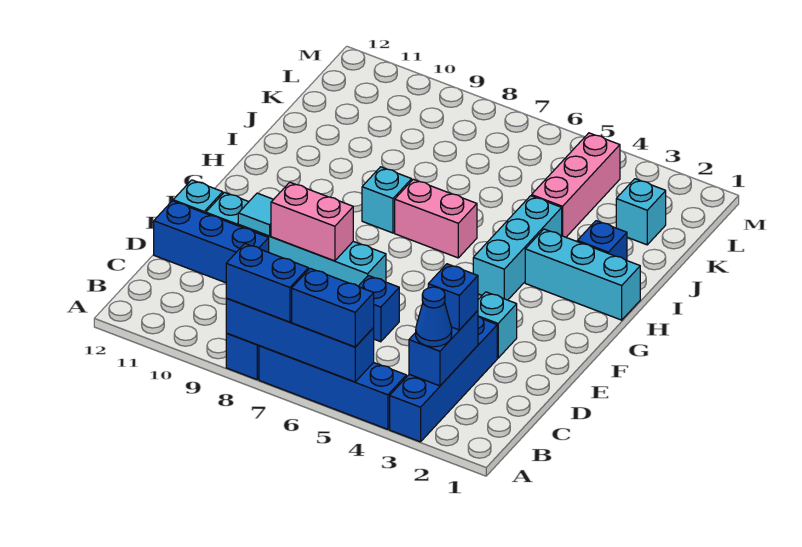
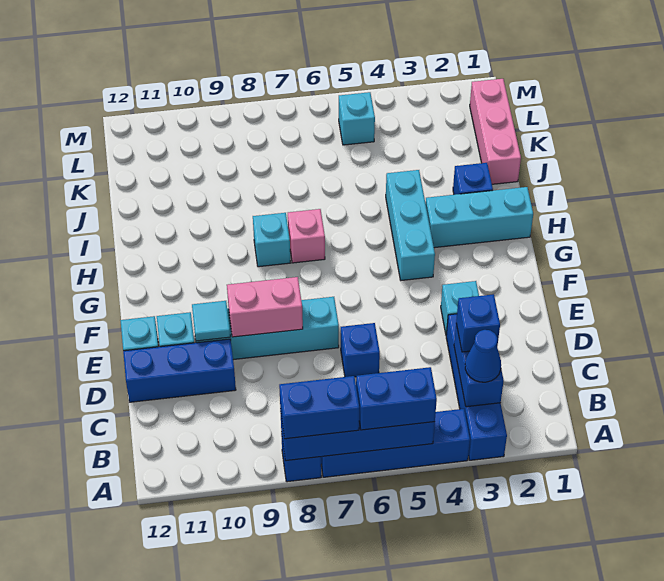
pink 1x2 brick [395,179,477,258] -> pink 1x1 brick [288,209,325,263]
pink 1x3 brick [532,133,620,237] -> pink 1x3 brick moved to [470,79,521,184]
cyan 1x1 brick [616,179,666,245] -> cyan 1x1 brick moved to [339,92,375,145]

